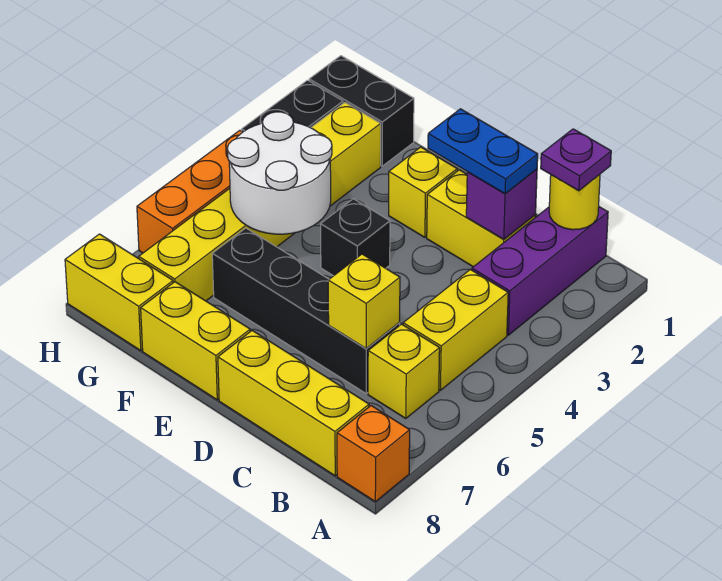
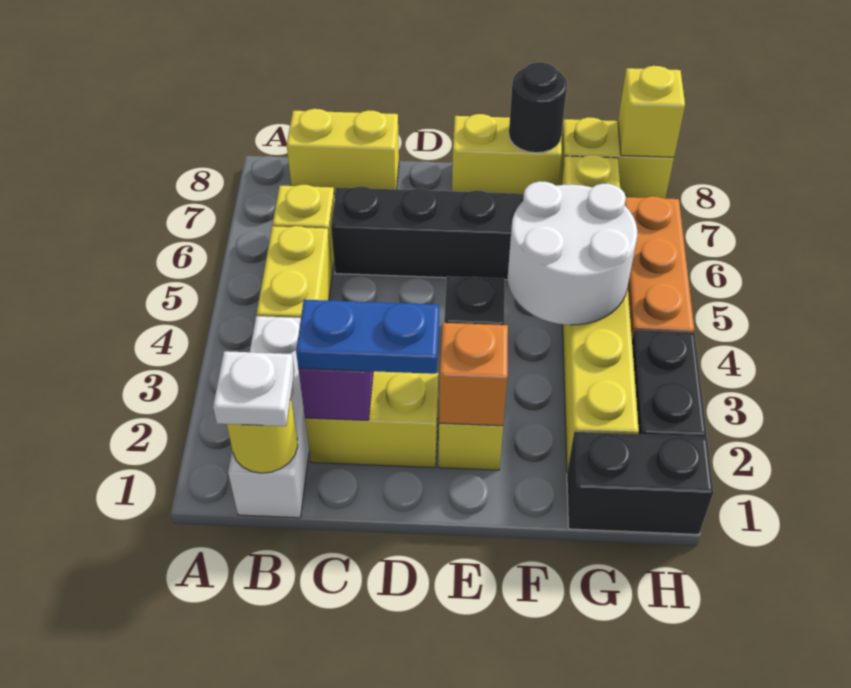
orange 1x1 brick [337,406,410,502] -> orange 1x1 brick moved to [439,323,508,426]
purple 1x3 brick [472,207,608,335] -> white 1x3 brick [228,316,309,518]
purple 1x1 plate [541,129,611,191] -> white 1x1 plate [213,351,294,426]
yellow 1x3 brick [218,331,369,476] -> yellow 1x2 brick [287,109,399,194]
yellow 1x1 brick [328,254,400,348] -> yellow 1x1 brick moved to [618,66,685,157]
none -> black 1x1 round brick [509,62,567,153]

